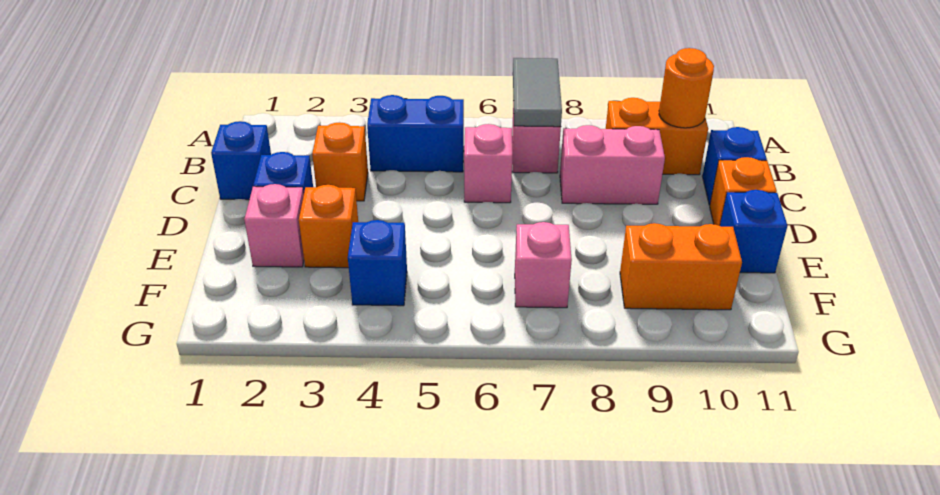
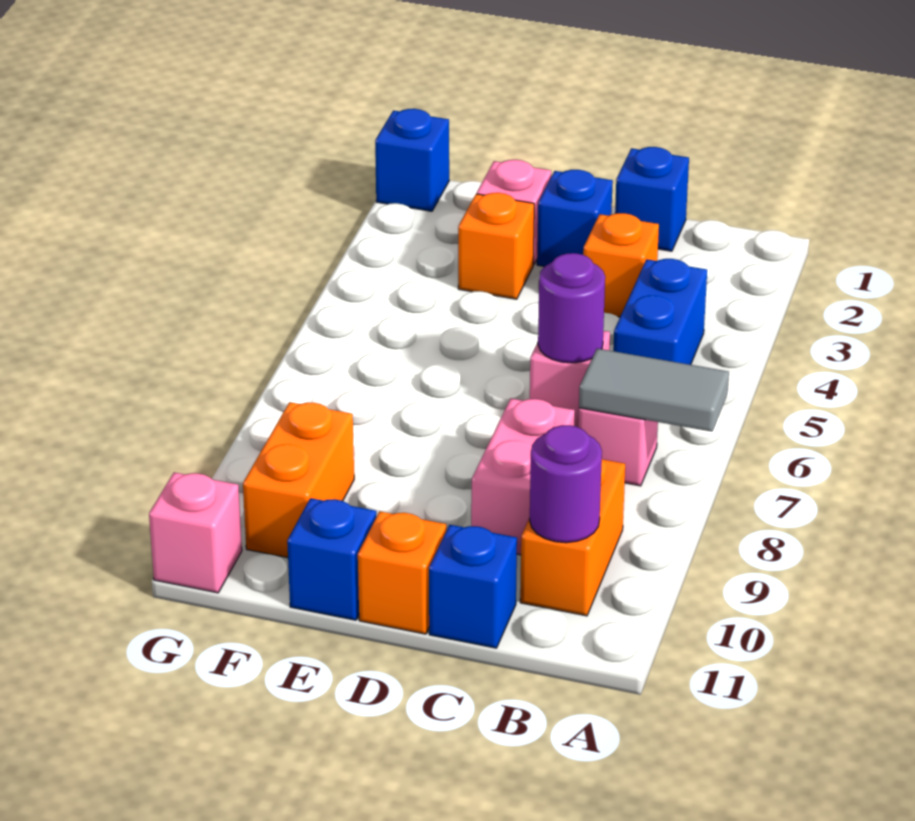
orange 1x1 round brick [659,48,714,128] -> purple 1x1 round brick [530,425,602,543]
none -> purple 1x1 round brick [538,253,605,363]
blue 1x1 brick [348,220,407,306] -> blue 1x1 brick moved to [375,109,449,211]
pink 1x1 brick [515,222,572,308] -> pink 1x1 brick moved to [149,472,242,593]

